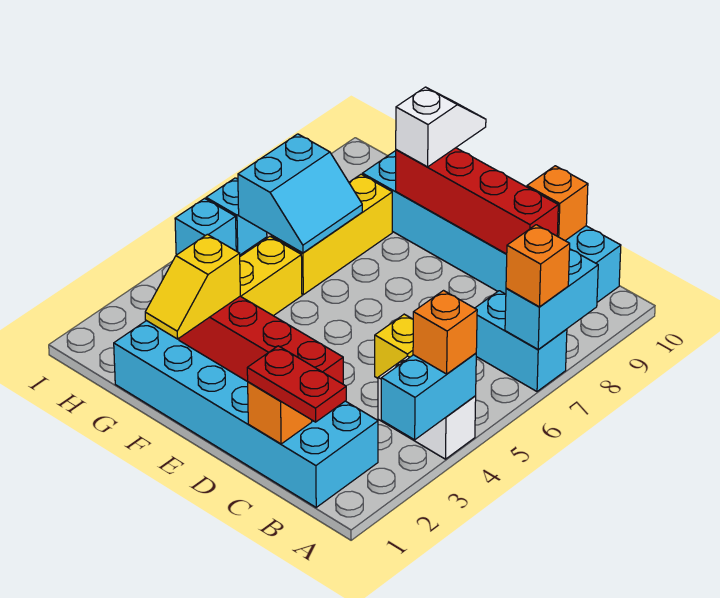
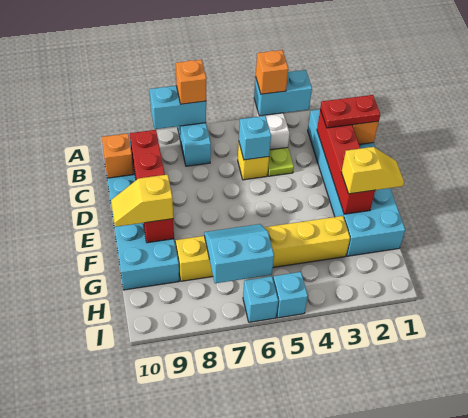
red 1x2 plate [247,346,346,422] -> red 1x2 plate turned to [320,95,380,128]
none -> lime 1x1 plate [268,147,294,176]
none -> cyan 1x1 brick [239,116,271,160]
white 1x2 slope [396,87,486,167] -> yellow 1x2 slope [111,174,173,227]

